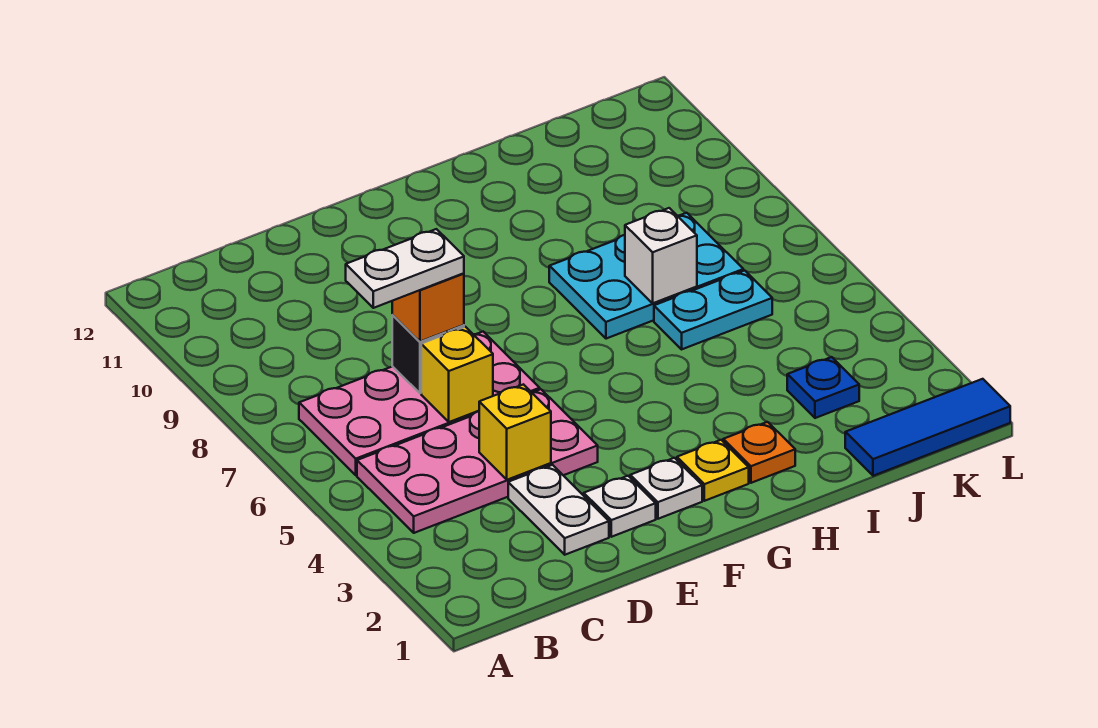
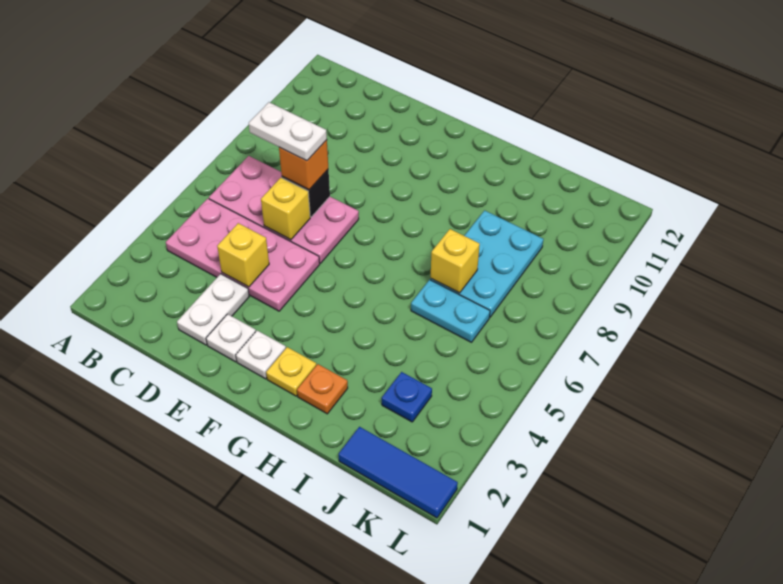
cyan 2x3 plate [549,213,743,339] -> cyan 2x3 plate turned to [430,210,543,317]
white 1x1 brick [625,208,697,303] -> yellow 1x1 brick [431,229,480,293]

